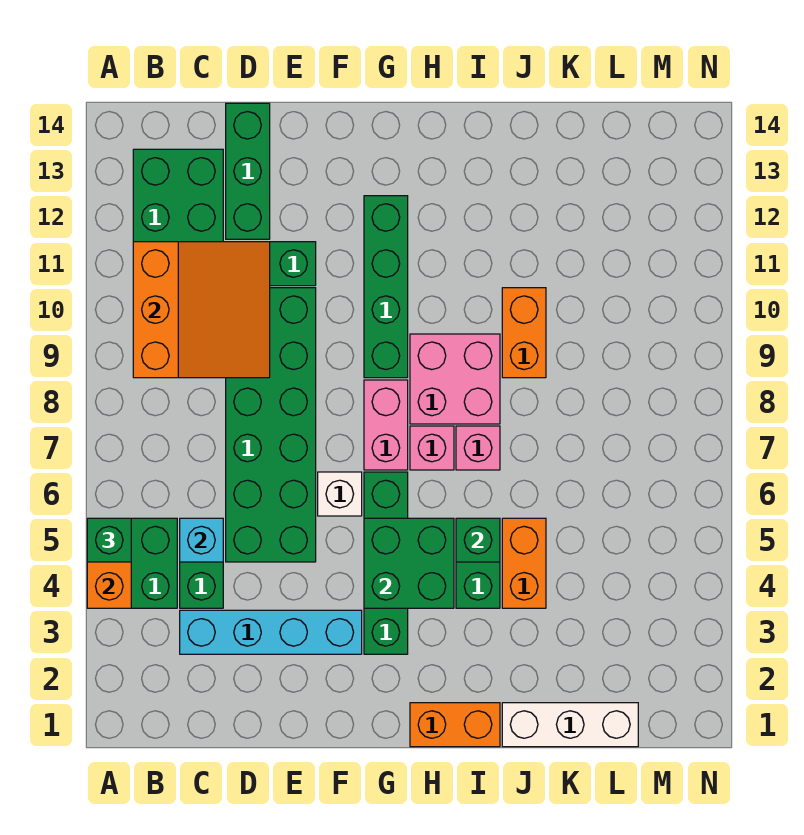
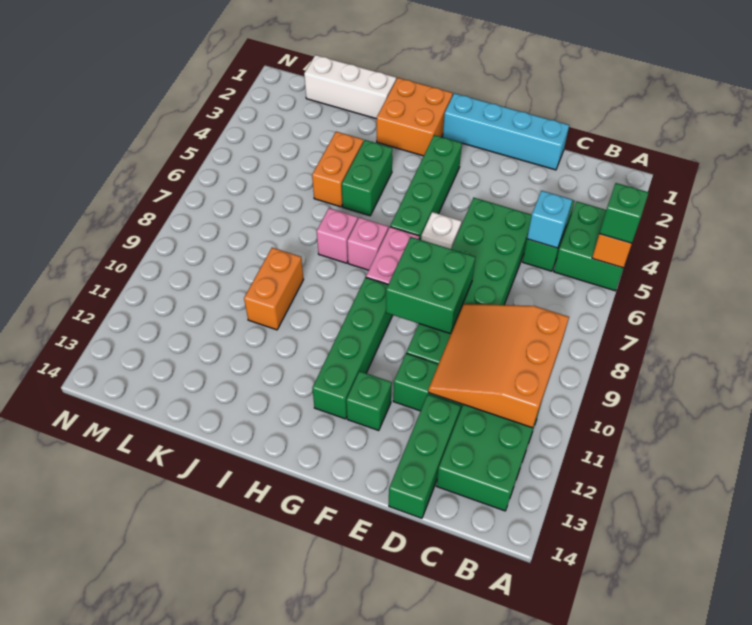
cyan 1x4 brick [180,610,362,654] -> cyan 1x4 brick moved to [443,93,569,170]
green 2x2 brick [364,518,454,608] -> green 2x2 brick moved to [386,237,475,333]
orange 1x2 brick [410,703,500,747] -> orange 2x2 brick [377,78,453,156]
pink 2x2 brick [410,334,500,424] -> none
green 1x1 brick [456,518,500,562] -> green 1x1 brick moved to [346,371,392,431]

